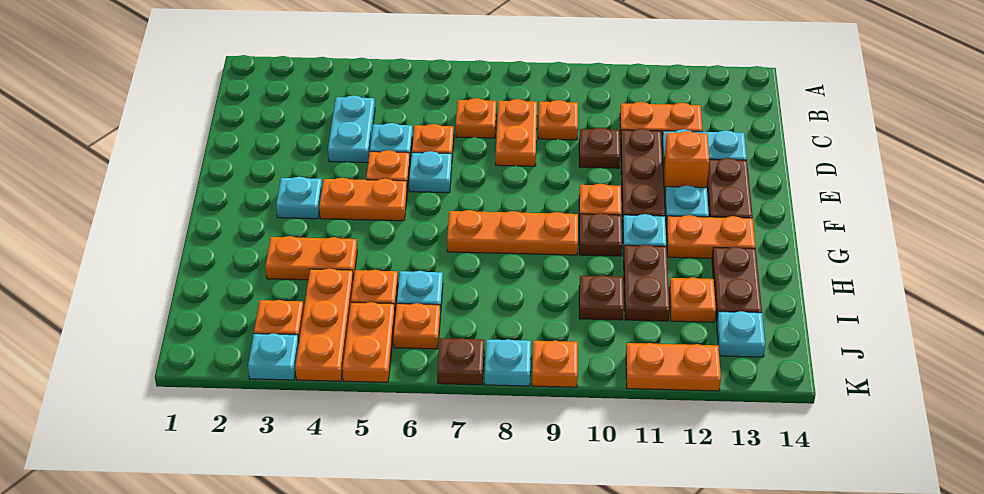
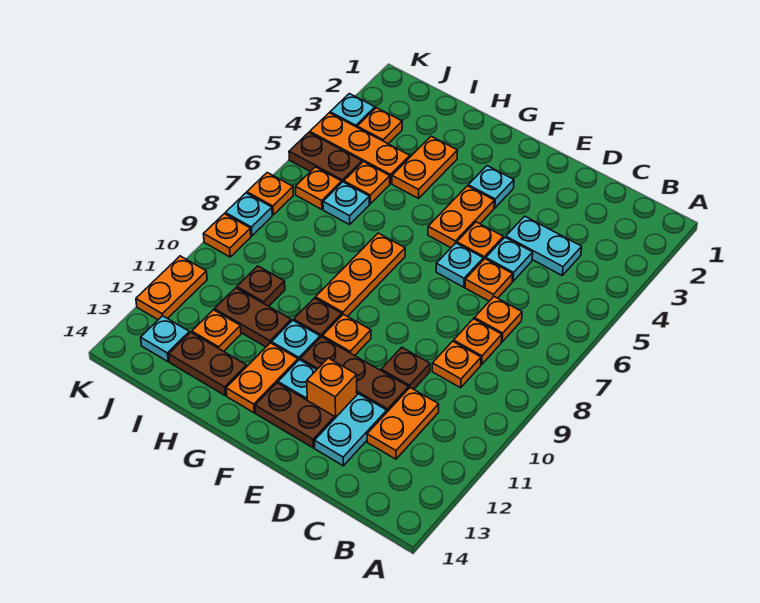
orange 1x2 plate [496,99,537,166] -> orange 1x1 plate [454,319,502,365]
orange 1x2 plate [342,302,395,382] -> brown 1x2 plate [289,133,362,182]
brown 1x1 plate [437,338,484,385] -> orange 1x1 plate [247,173,293,215]

